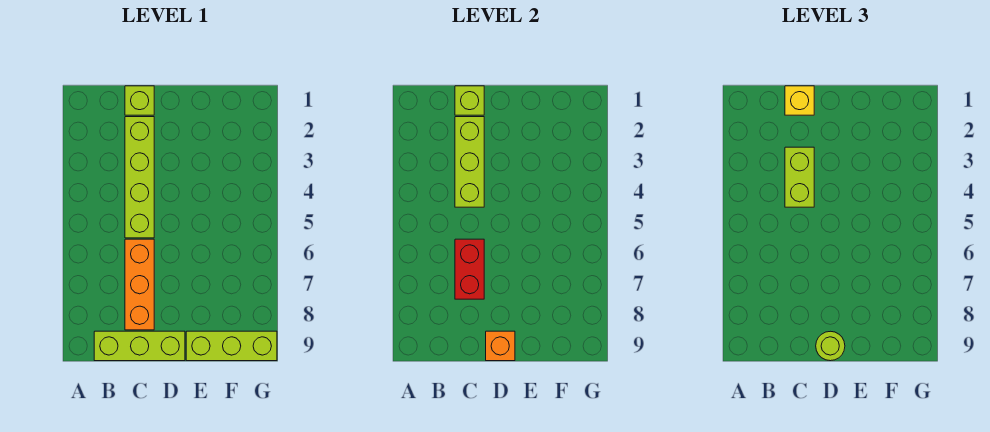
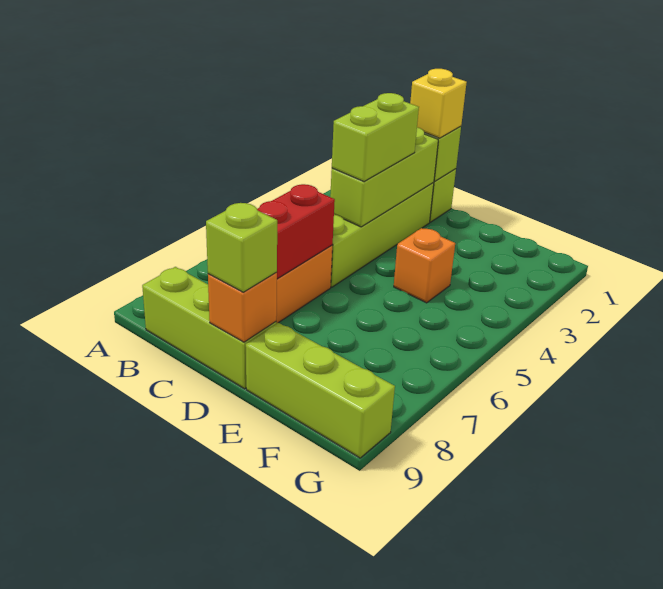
lime 1x1 round brick [816,331,845,361] -> lime 1x1 brick [206,203,277,292]
none -> orange 1x1 brick [394,228,455,303]

